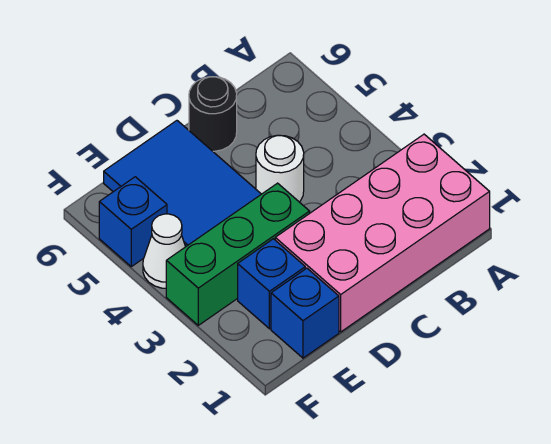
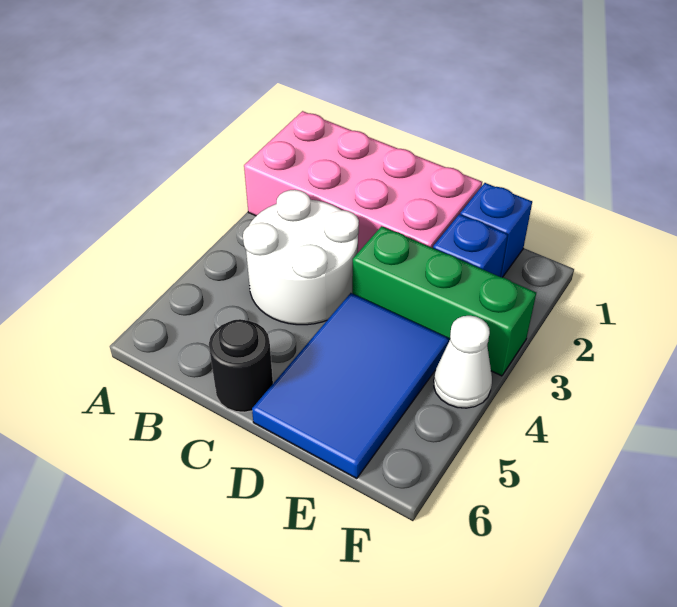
white 1x1 round brick [256,135,304,202] -> white 2x2 round brick [243,190,359,325]
blue 1x1 brick [99,177,167,267] -> none

